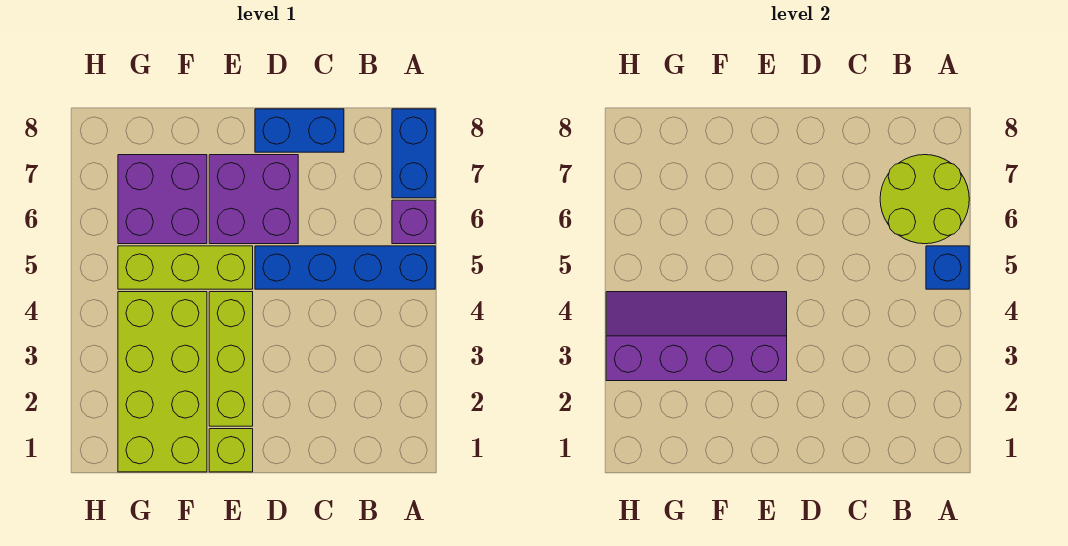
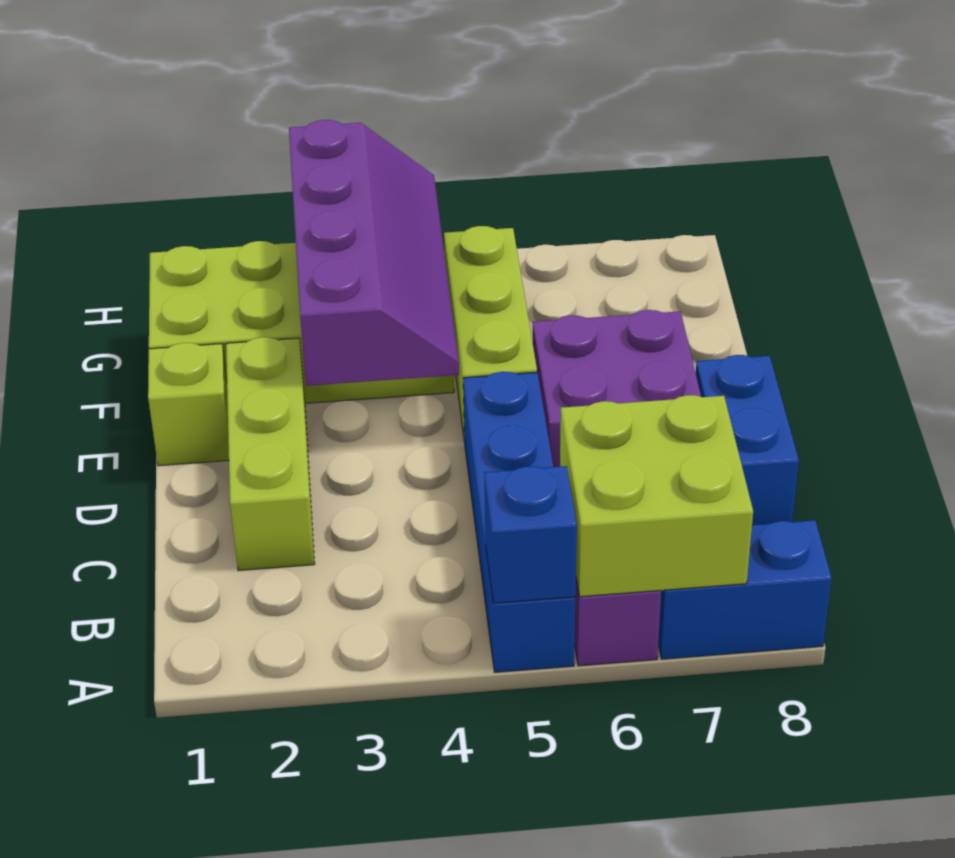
lime 2x2 round brick [880,155,969,244] -> lime 2x2 brick [560,395,753,597]
lime 1x3 brick [209,292,253,426] -> lime 1x3 brick turned to [226,337,315,571]
purple 2x2 brick [118,155,207,244] -> none

